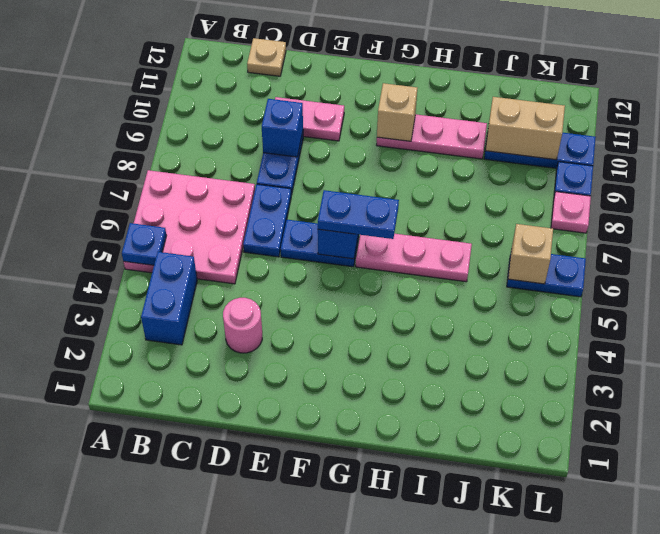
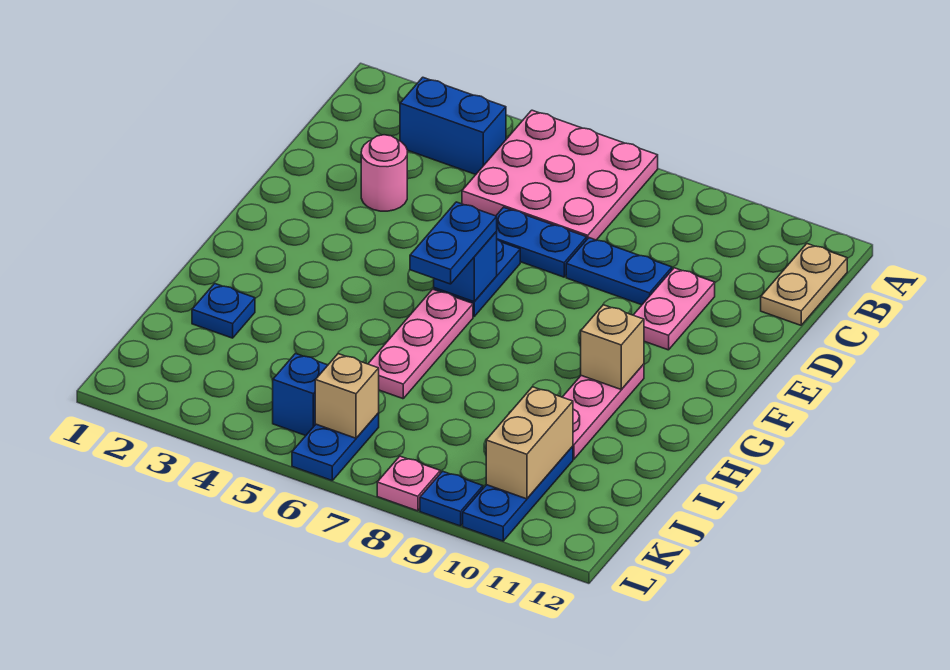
blue 1x1 plate [122,223,167,265] -> blue 1x1 plate moved to [192,283,255,338]
tan 1x1 plate [247,38,286,76] -> tan 1x2 plate [761,244,847,325]
blue 1x1 brick [262,99,303,157] -> blue 1x1 brick moved to [273,354,328,436]

